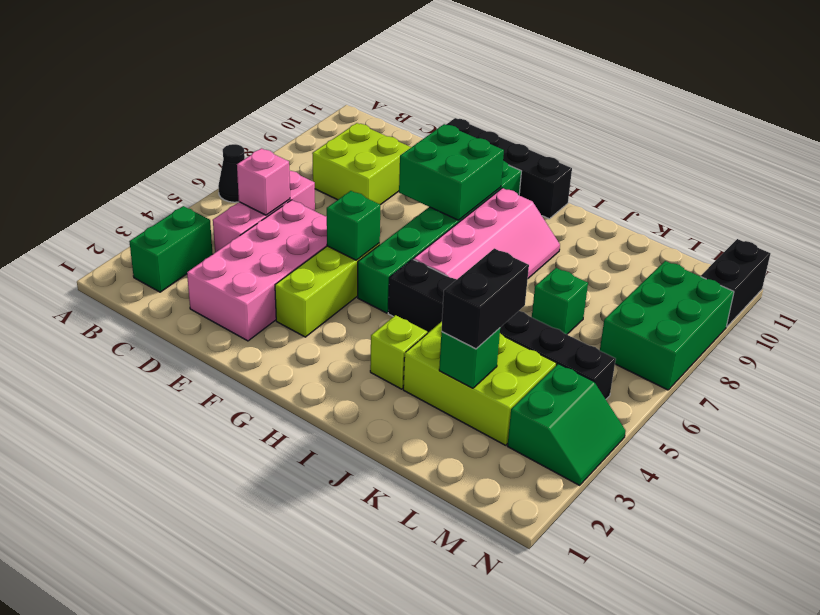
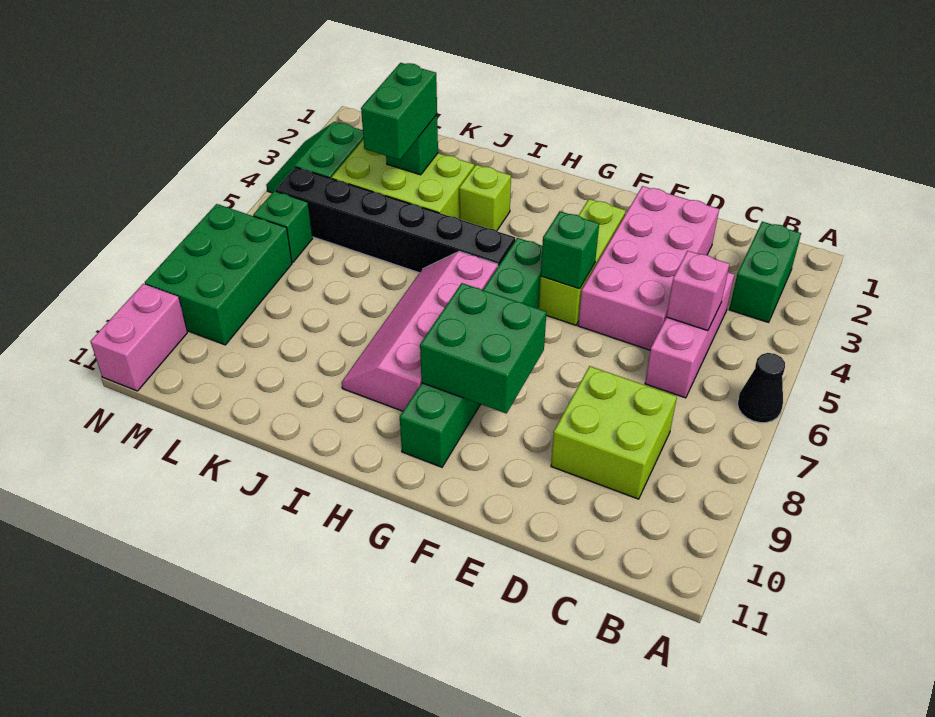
black 1x4 brick [446,118,572,219] -> none
black 1x2 brick [442,248,529,349] -> green 1x2 brick [361,63,437,160]
green 1x1 brick [532,268,588,334] -> green 1x1 brick moved to [253,191,313,263]
black 1x2 brick [701,239,770,327] -> pink 1x2 brick [90,284,187,391]

